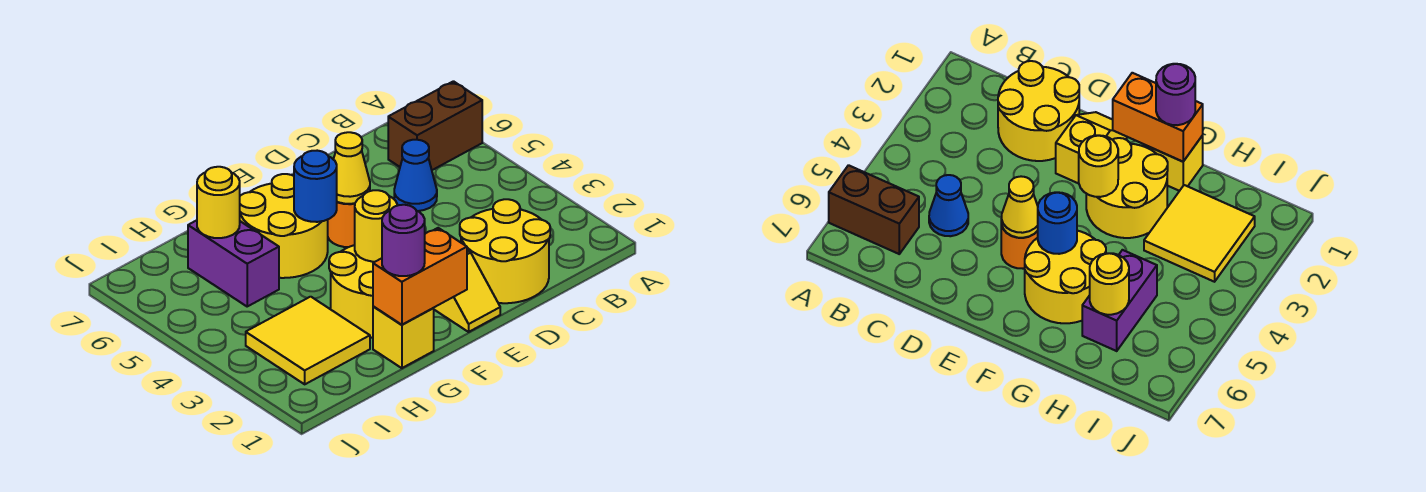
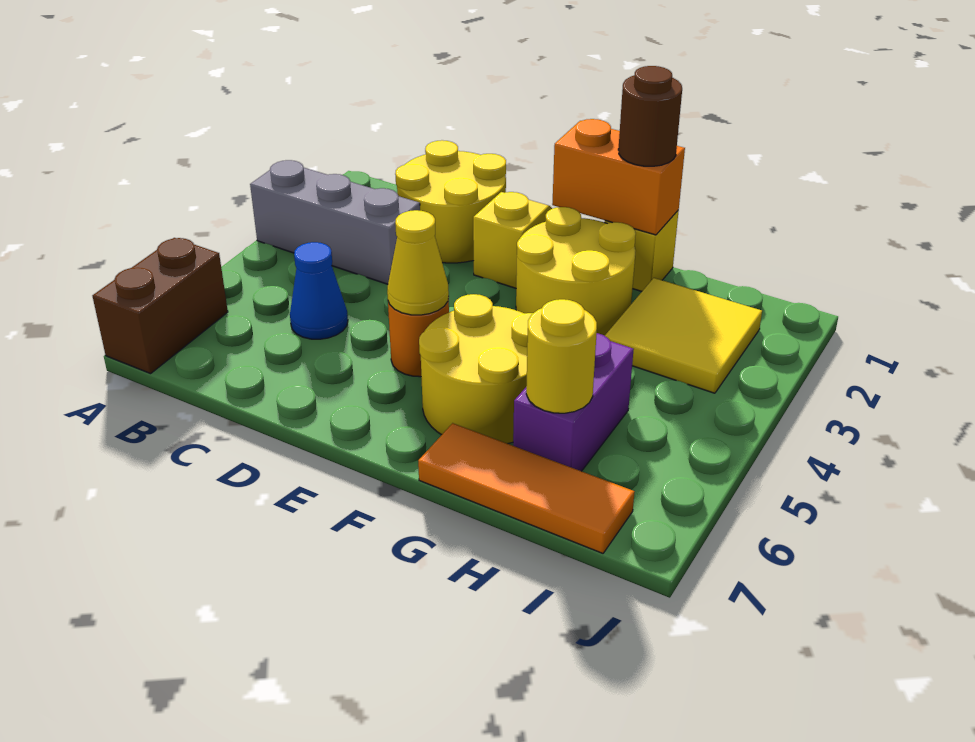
none -> grey 1x3 brick [250,160,420,284]
brown 1x2 brick [388,81,482,170] -> brown 1x2 brick turned to [93,238,228,374]
yellow 1x1 round brick [355,190,397,262] -> none
blue 1x1 round brick [294,151,337,222] -> none
purple 1x1 round brick [382,205,425,276] -> brown 1x1 round brick [618,66,682,166]
none -> orange 1x3 tile [418,423,635,553]

